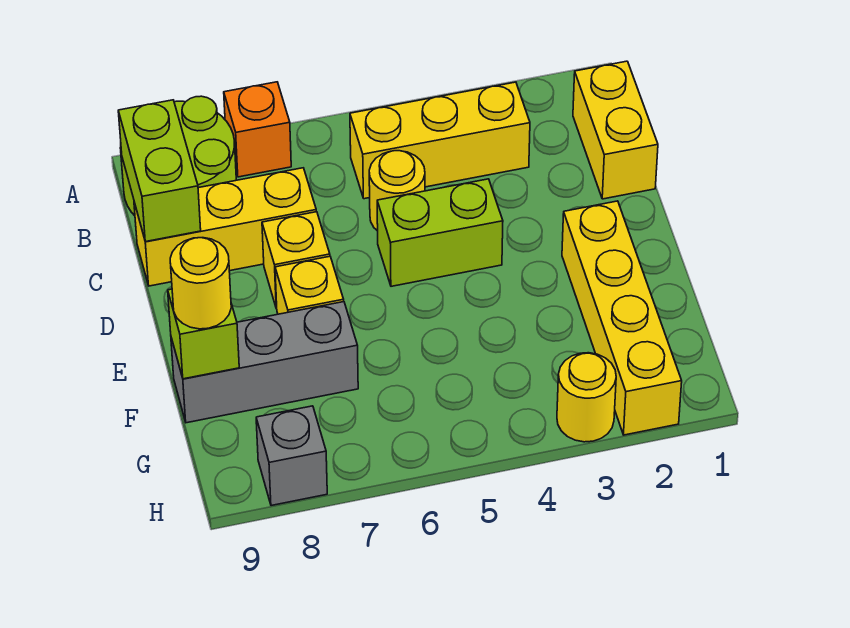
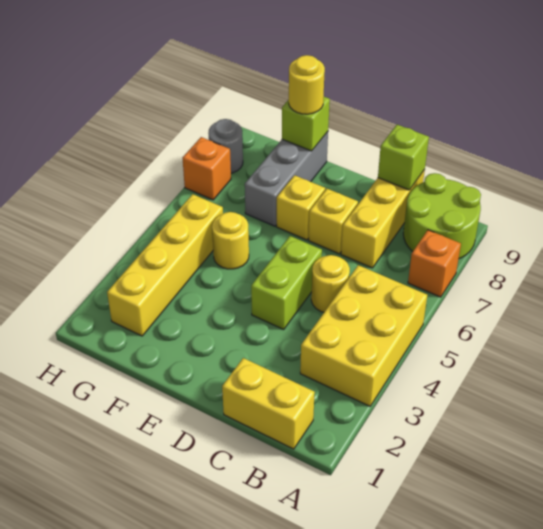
yellow 1x3 brick [350,82,530,199] -> yellow 2x3 brick [300,265,427,406]
lime 1x2 brick [118,100,201,242] -> lime 1x1 brick [378,125,429,190]
yellow 1x4 brick [562,201,682,435] -> yellow 1x4 brick turned to [107,194,223,336]
yellow 1x1 round brick [557,353,616,442] -> yellow 1x1 round brick moved to [212,212,249,269]
none -> orange 1x1 brick [183,137,231,200]
grey 1x1 brick [256,406,327,506] -> grey 1x1 round brick [209,119,243,173]

